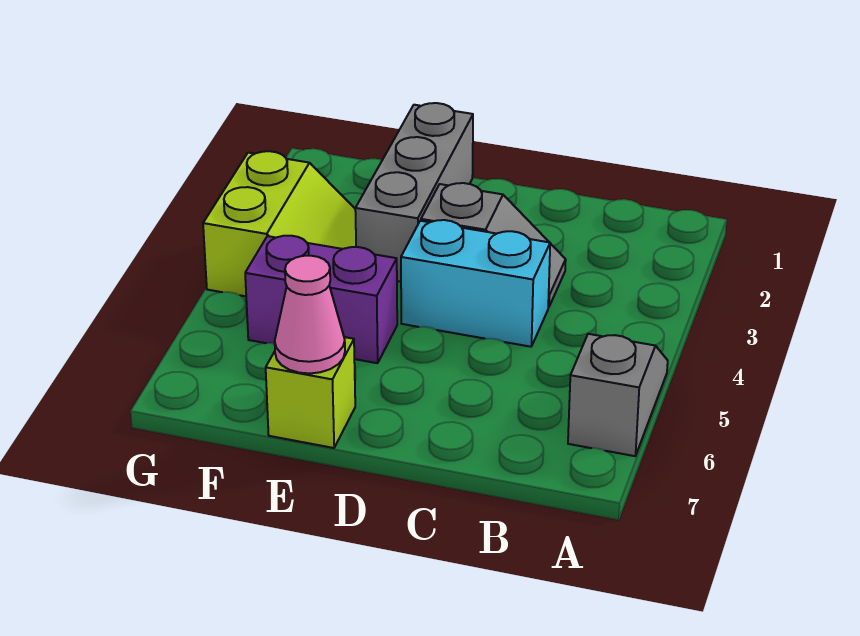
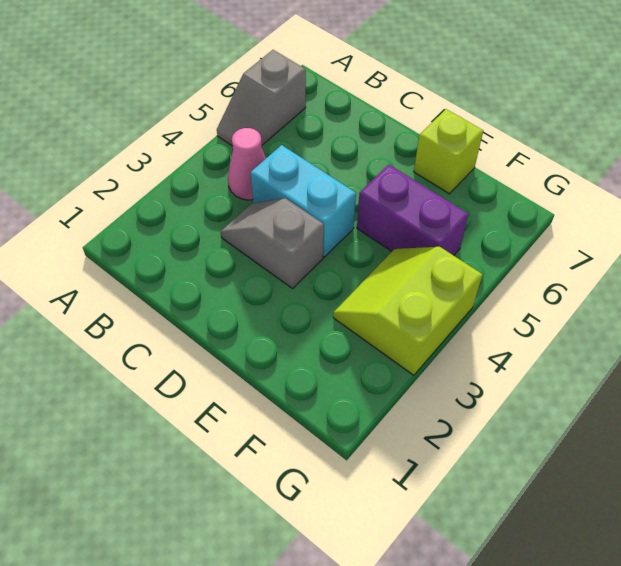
grey 1x3 brick [355,103,473,282] -> none
pink 1x1 cone [275,256,345,373] -> pink 1x1 cone moved to [228,128,266,200]

